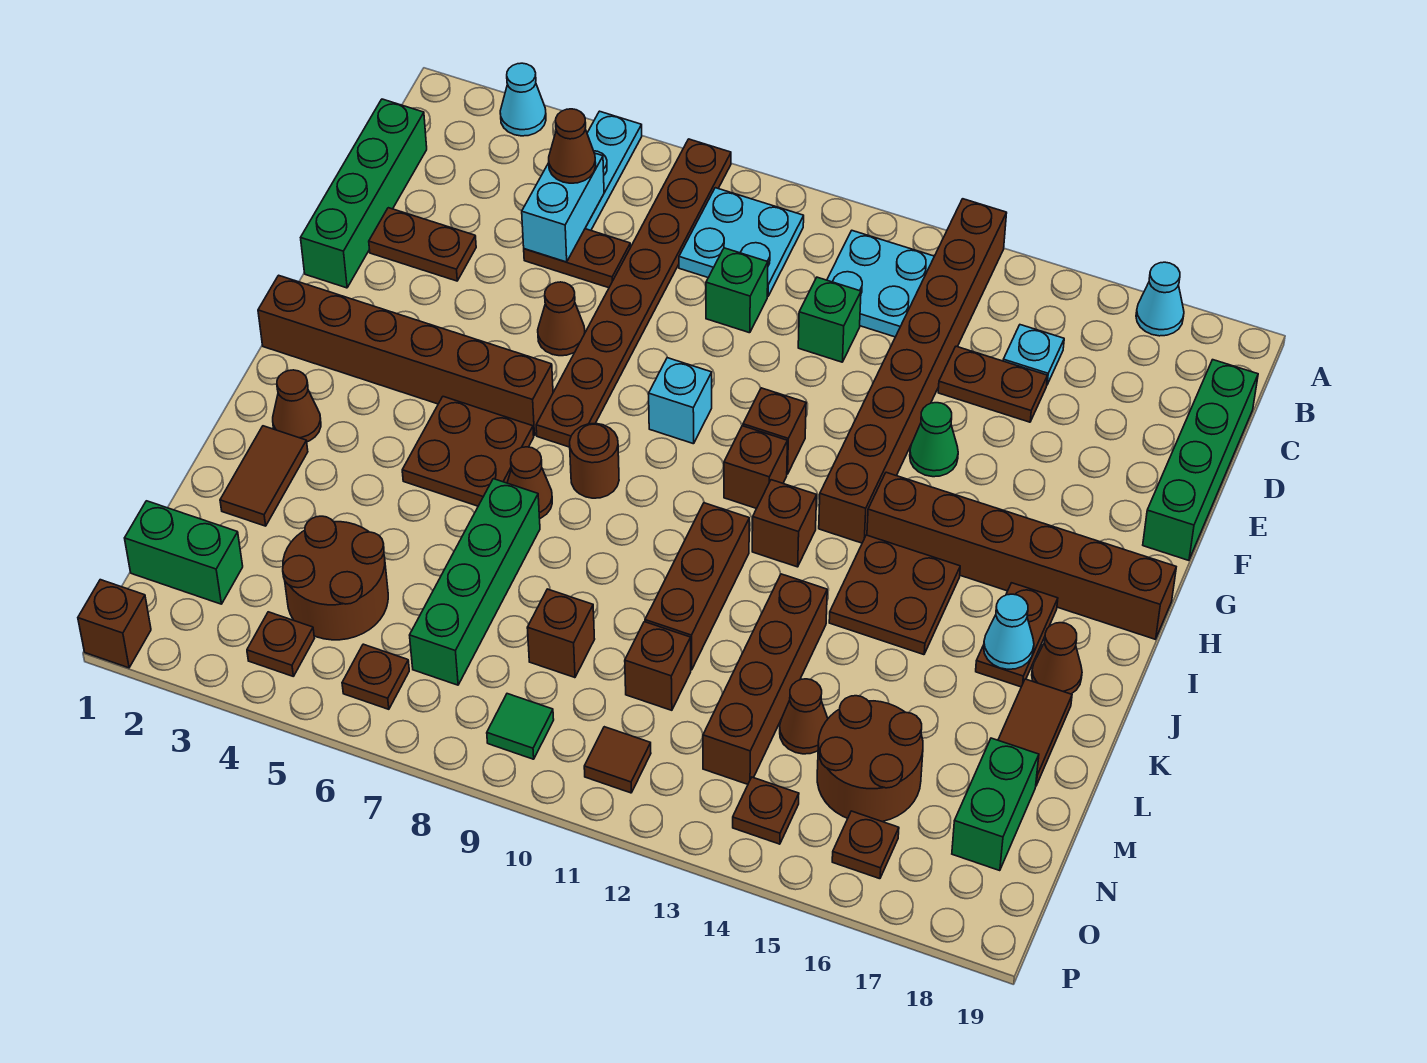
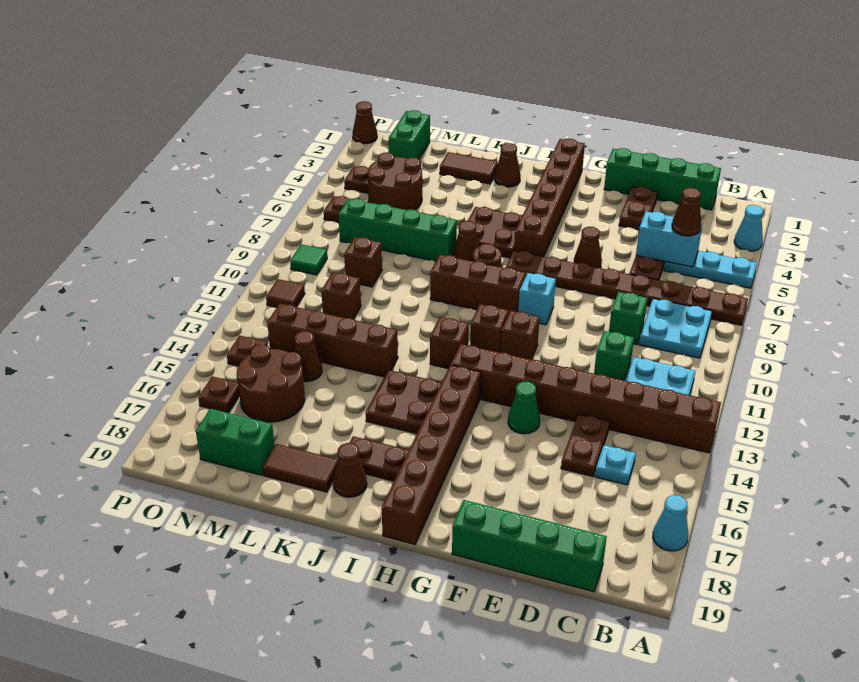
brown 1x3 brick [645,503,749,670] -> brown 1x3 brick moved to [430,255,526,312]
cyan 1x1 cone [984,594,1034,669] -> none
brown 1x1 brick [78,580,151,668] -> brown 1x1 cone [353,101,377,144]

